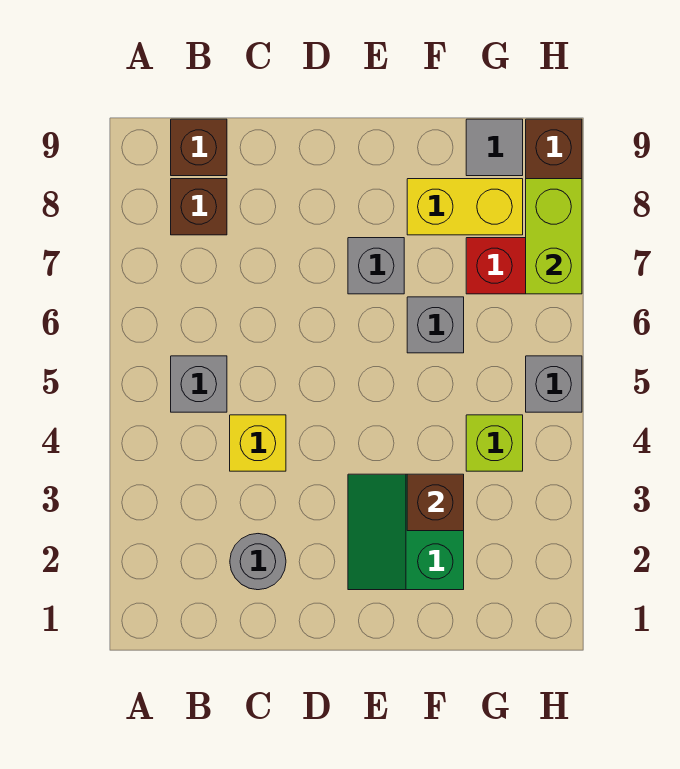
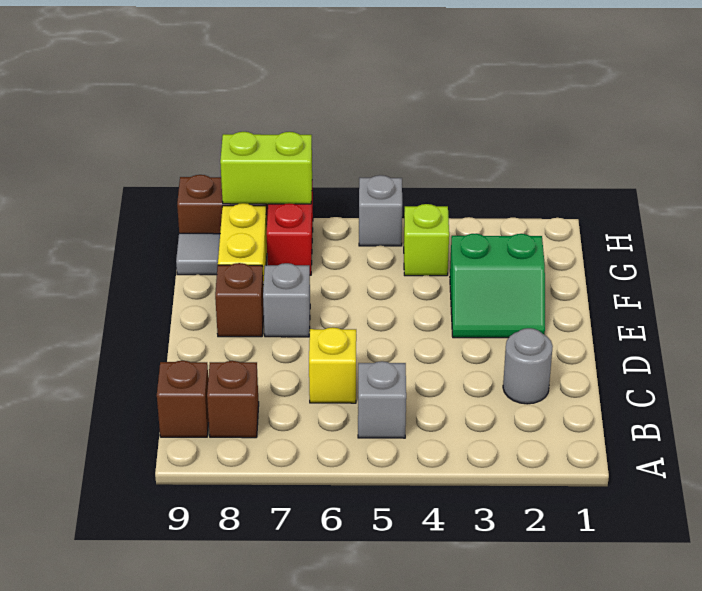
yellow 1x1 brick [230,415,286,471] -> yellow 1x1 brick moved to [309,327,356,403]
brown 1x1 brick [407,474,464,531] -> brown 1x1 brick moved to [215,263,264,337]
grey 1x1 brick [407,297,464,353] -> none

